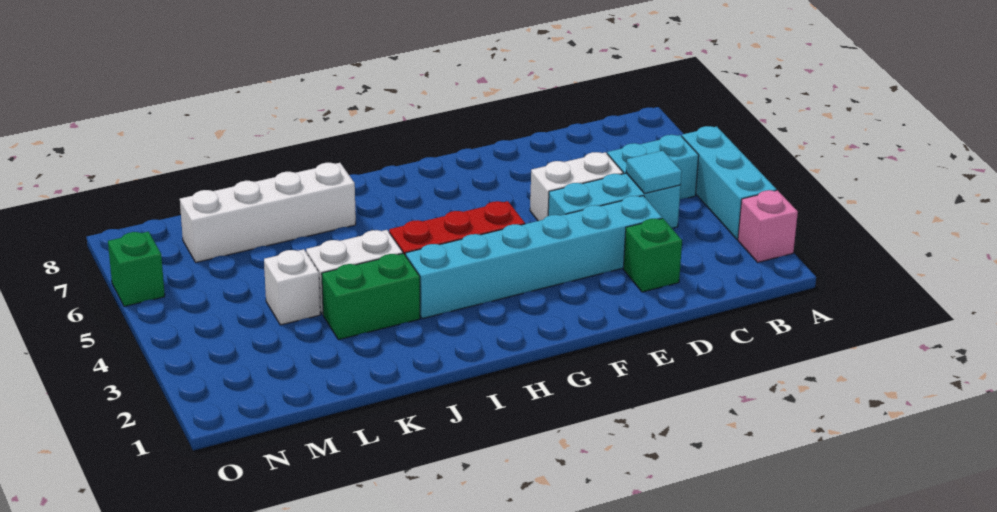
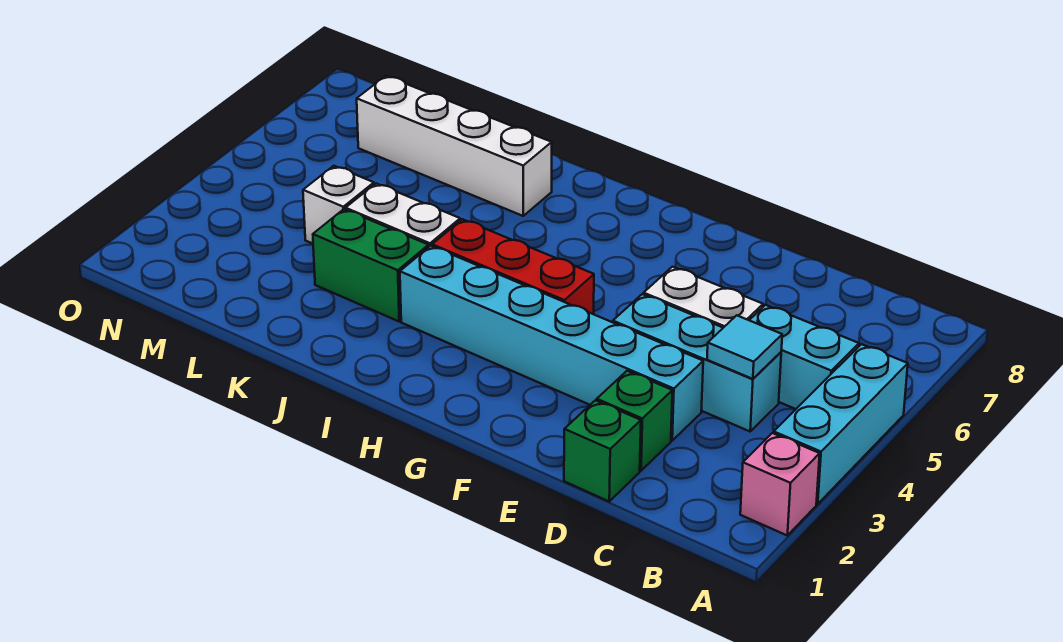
green 1x1 brick [108,232,165,306] -> green 1x1 brick moved to [564,400,641,501]

